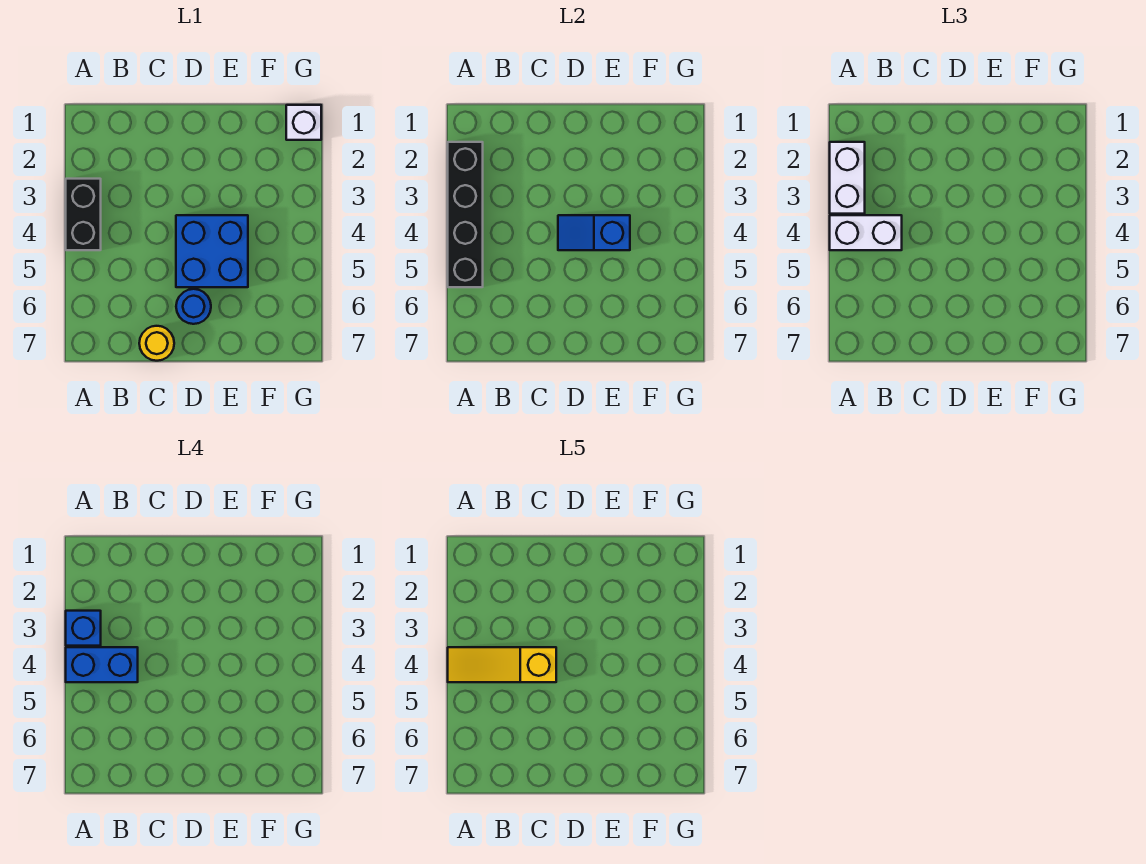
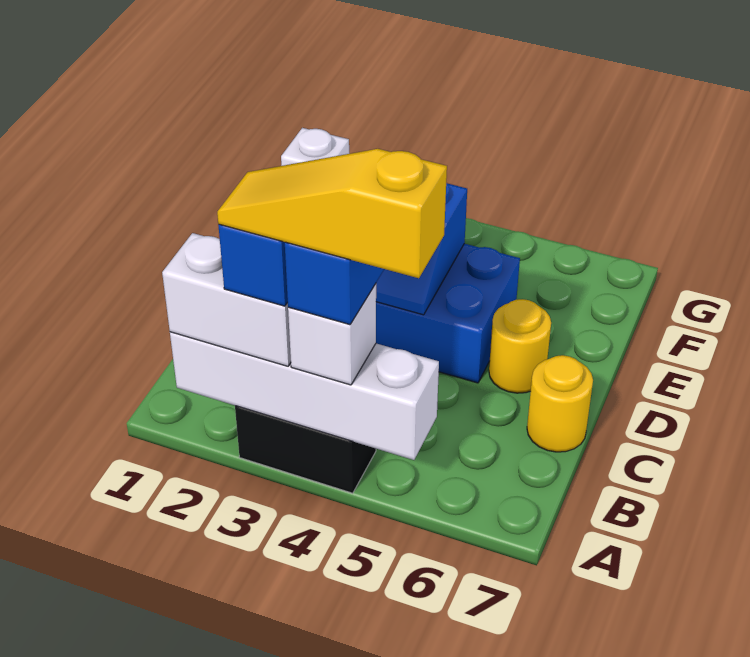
black 1x4 brick [448,142,483,287] -> white 1x4 brick [170,332,439,460]
white 1x2 brick [830,215,902,250] -> white 1x1 brick [288,284,376,385]
yellow 1x3 slope [448,647,556,682] -> yellow 1x3 slope turned to [217,149,447,278]
blue 1x1 round brick [176,289,211,324] -> yellow 1x1 round brick [489,299,551,393]

